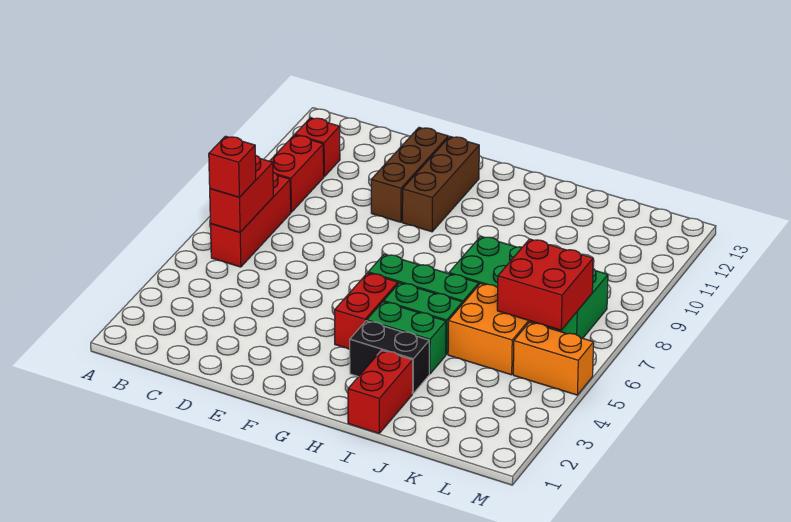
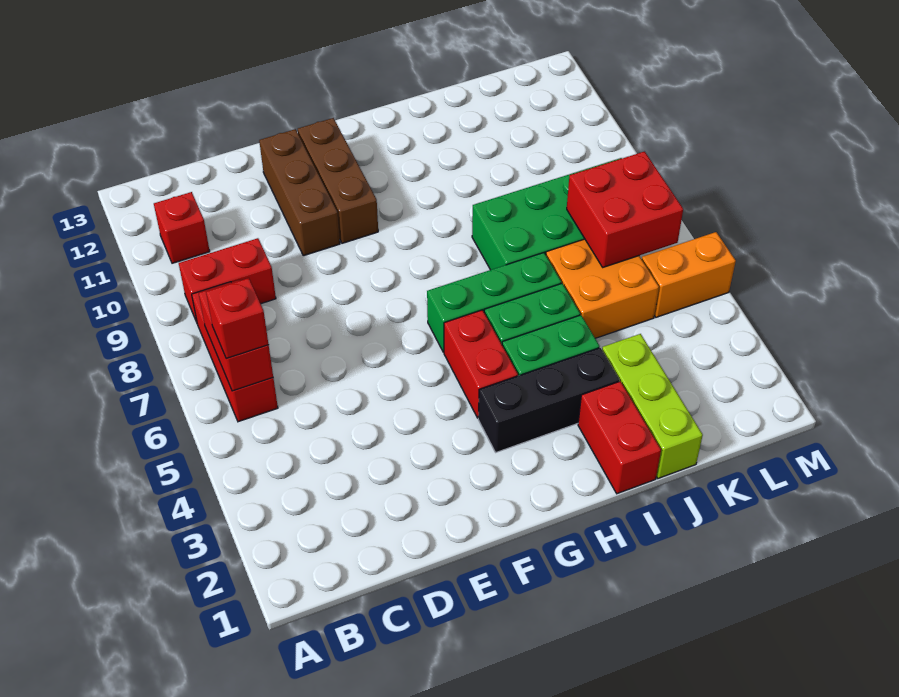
red 1x2 brick [270,135,324,212] -> red 1x2 brick turned to [179,238,276,322]
black 1x2 brick [350,321,429,394] -> black 1x3 brick [478,348,619,452]
none -> lime 1x3 brick [602,334,703,478]

